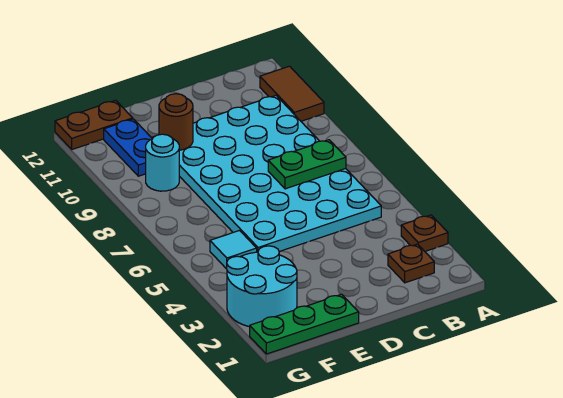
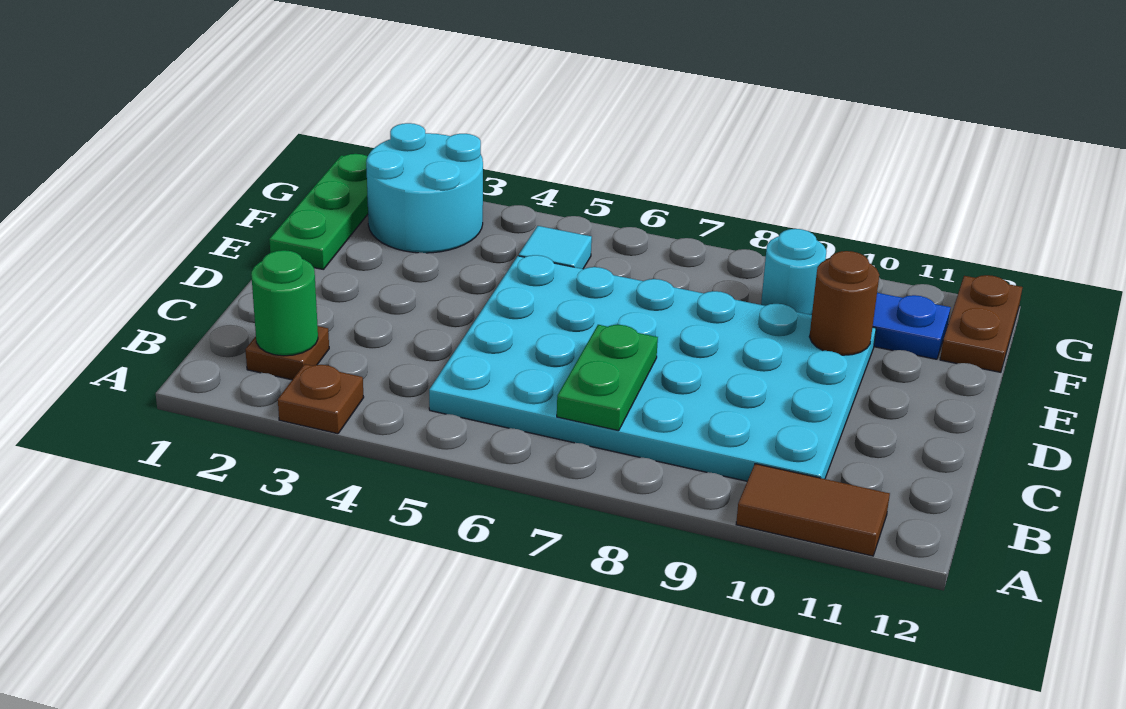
none -> green 1x1 round brick [251,250,318,356]

